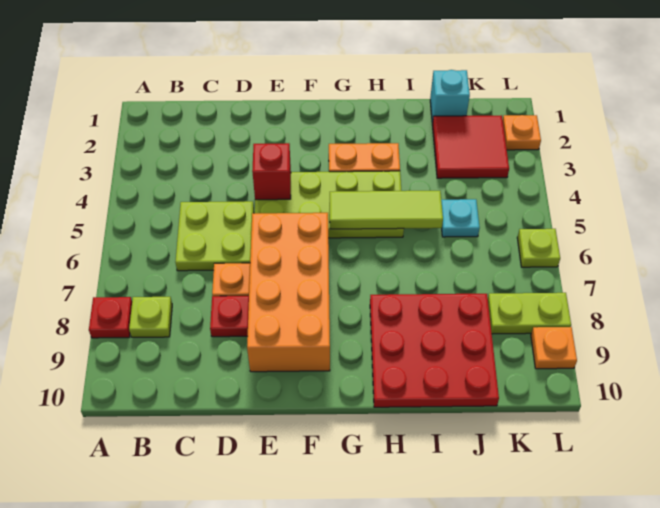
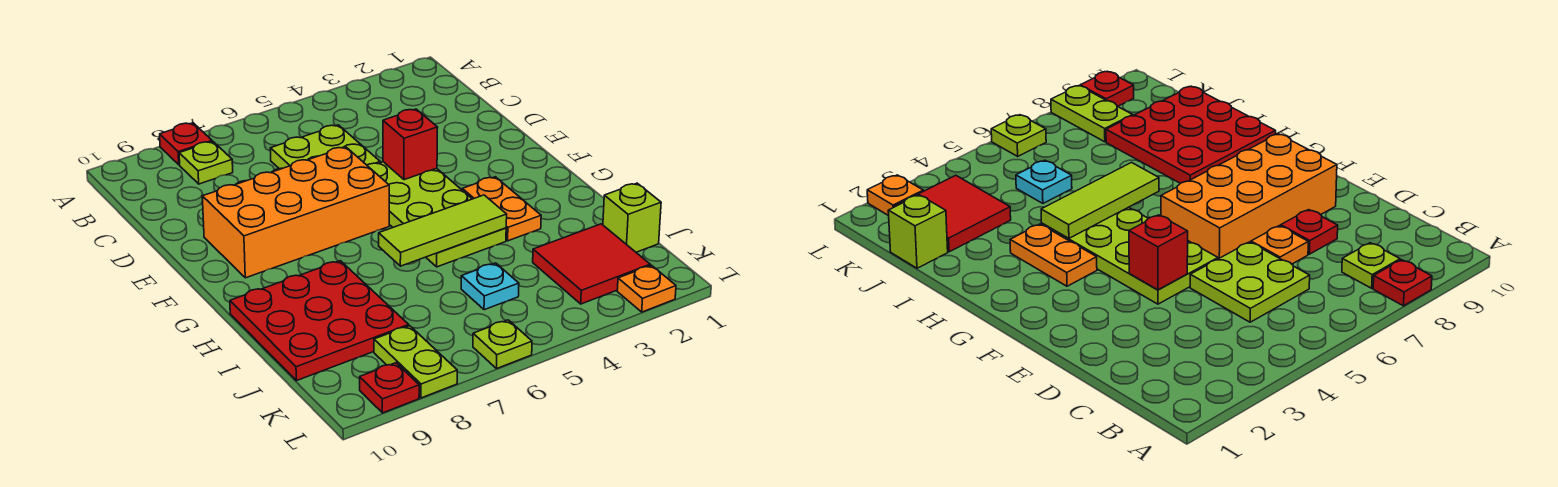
lime 1x3 tile [330,190,443,229] -> lime 1x3 tile turned to [379,195,507,266]
cyan 1x1 brick [430,70,470,124] -> lime 1x1 brick [603,183,661,252]
orange 1x1 plate [531,327,577,369] -> red 1x1 plate [360,363,419,413]

